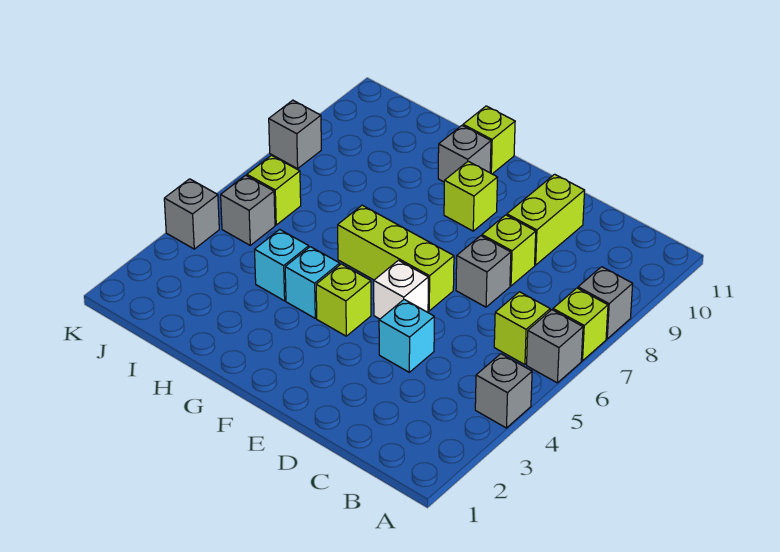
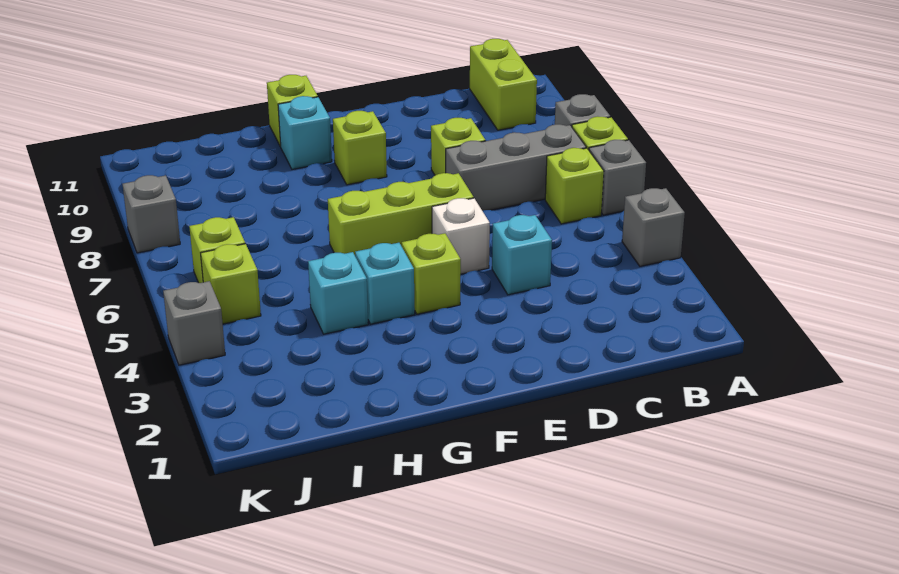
grey 1x1 brick [456,236,511,307] -> grey 1x3 brick [446,124,586,211]
lime 1x2 brick [507,174,585,265] -> lime 1x2 brick moved to [470,39,537,130]
grey 1x1 brick [438,126,491,182] -> cyan 1x1 brick [278,96,332,169]
grey 1x1 brick [221,175,275,245] -> lime 1x1 brick [201,244,261,324]

